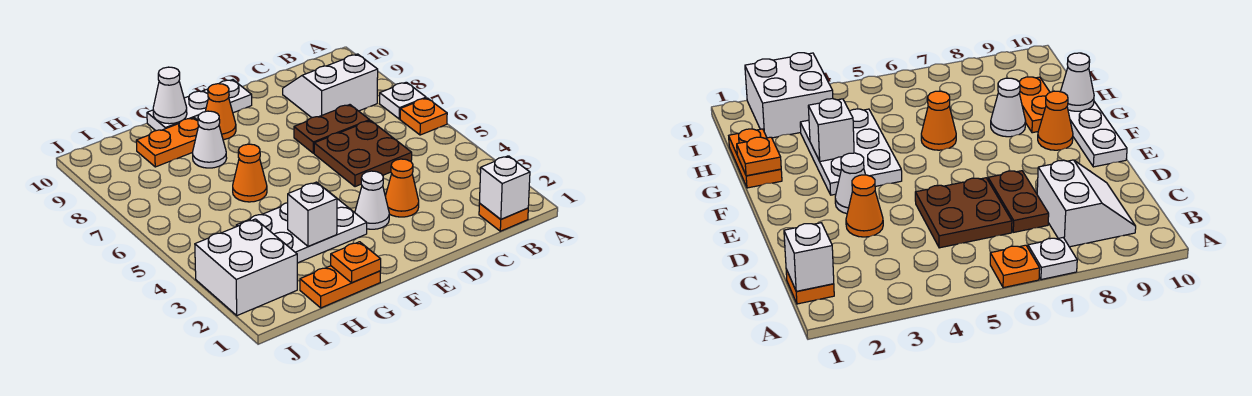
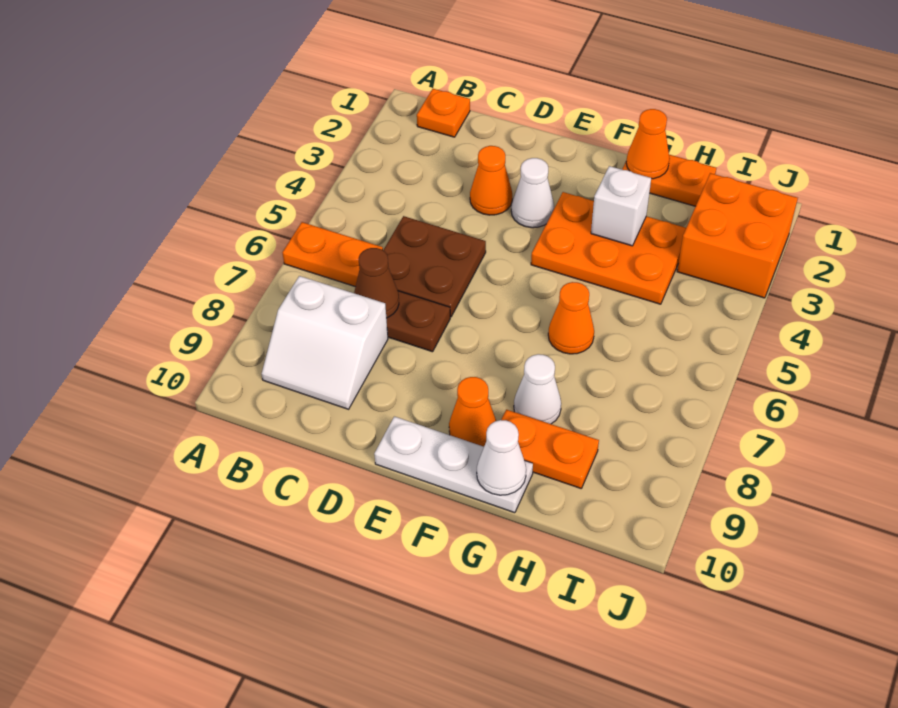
orange 1x1 plate [400,98,447,135] -> orange 1x2 plate [282,222,383,287]
white 1x1 plate [379,82,426,119] -> none
white 1x1 brick [479,156,530,219] -> none
none -> brown 1x1 cone [354,248,399,318]
white 2x3 plate [236,195,367,263] -> orange 2x3 plate [531,192,686,304]
orange 1x1 plate [331,242,381,283] -> orange 1x1 cone [626,109,670,179]
white 2x2 brick [195,219,297,316] -> orange 2x2 brick [677,173,798,298]

